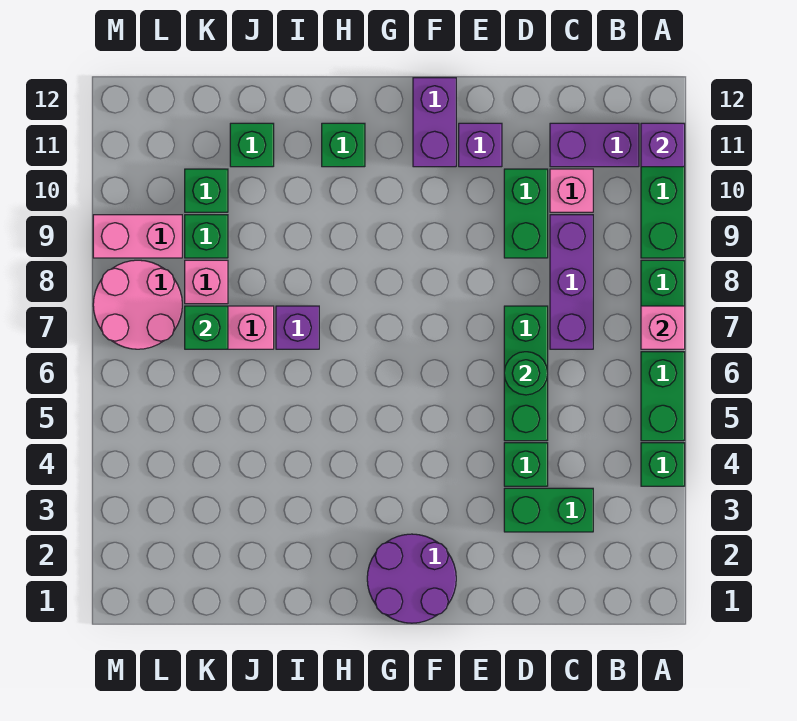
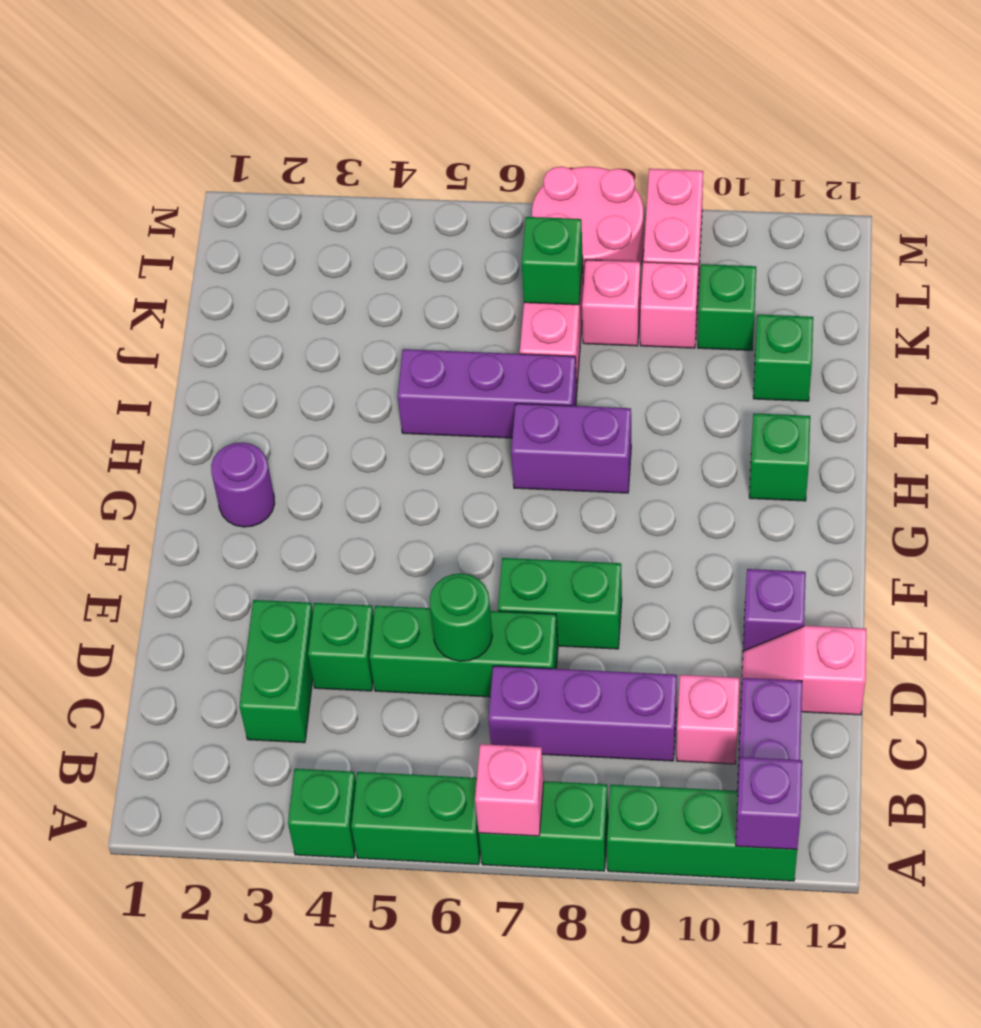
green 1x2 brick [504,169,548,258] -> green 1x2 brick moved to [498,558,622,649]
none -> pink 1x2 slope [741,626,866,715]
purple 2x2 round brick [367,534,456,623] -> purple 1x1 round brick [211,443,275,527]
purple 1x2 brick [413,78,456,167] -> purple 1x2 brick moved to [511,404,631,493]
purple 1x1 brick [276,306,319,349] -> purple 1x3 brick [398,349,577,438]
green 1x1 brick [185,215,228,258] -> pink 1x1 brick [640,262,698,348]

